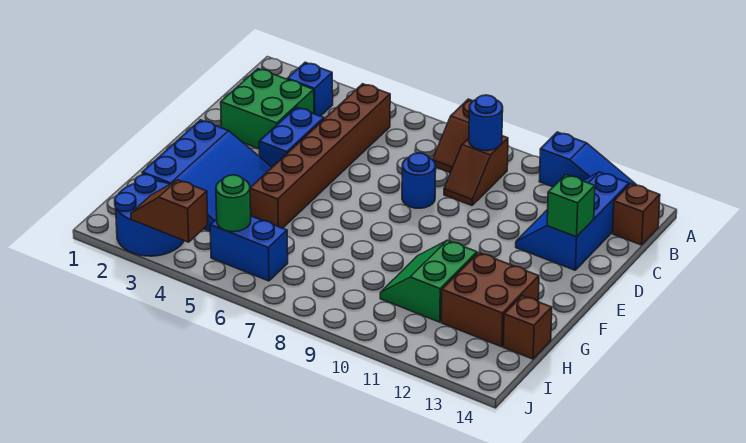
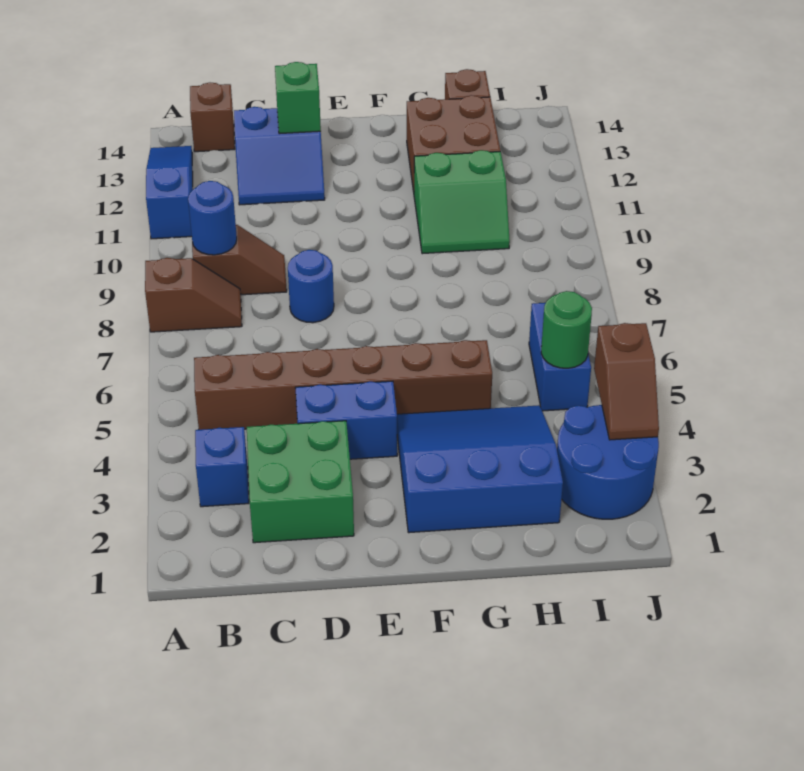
blue 2x3 slope [516,172,629,270] -> blue 2x2 slope [234,107,325,205]

